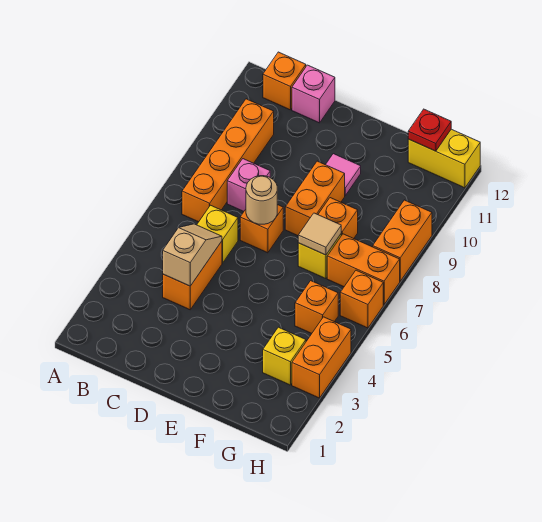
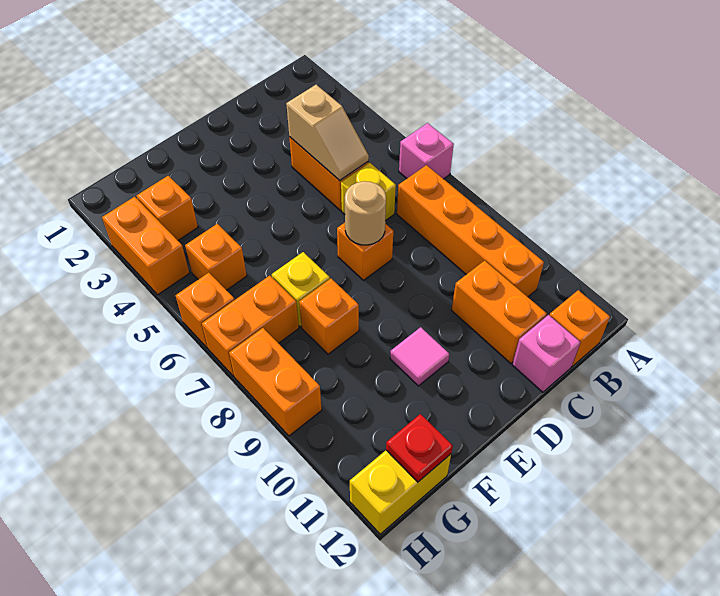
pink 1x1 brick [227,159,270,211] -> pink 1x1 brick moved to [399,123,454,179]
orange 1x2 brick [285,161,345,236] -> orange 1x2 brick moved to [452,261,547,364]
tan 1x1 tile [298,213,341,255] -> none
yellow 1x1 brick [263,327,306,385] -> orange 1x1 brick [137,176,198,240]

